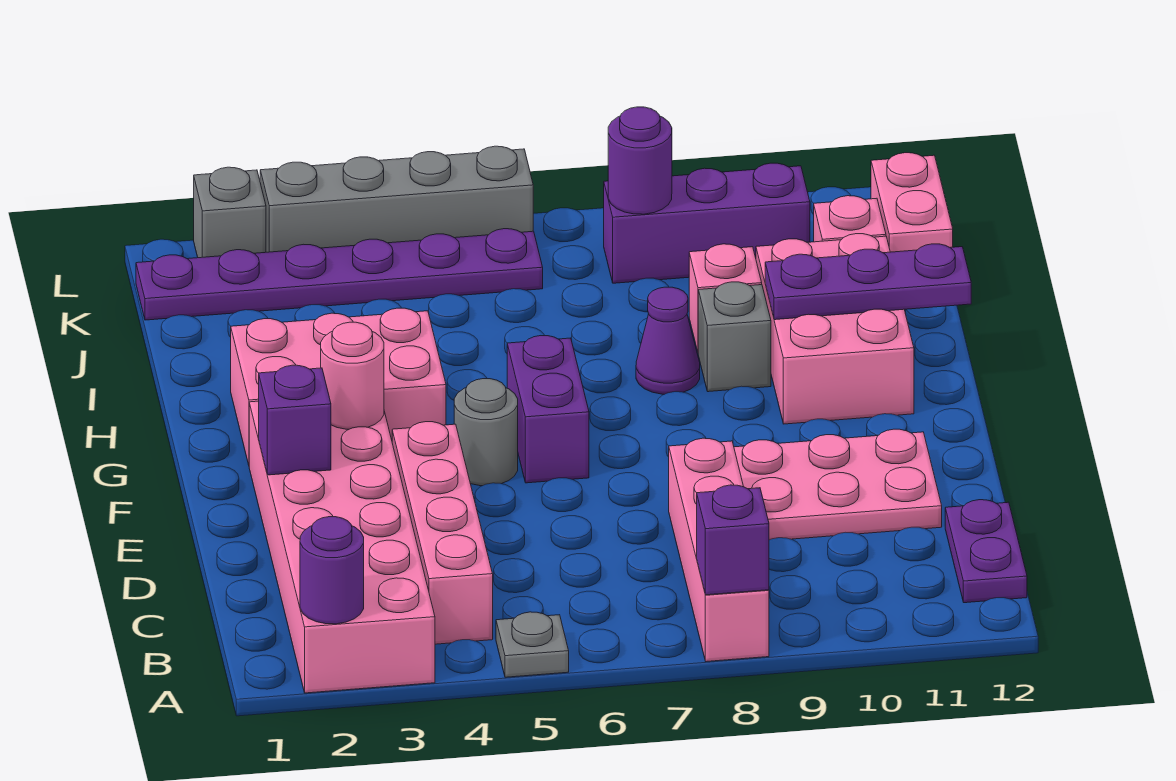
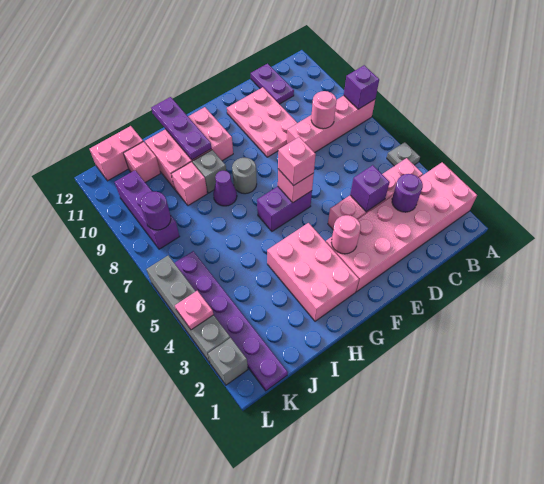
purple 1x1 round brick [300,517,364,624] -> purple 1x1 round brick moved to [392,174,423,212]
purple 1x2 plate [945,500,1027,603] -> purple 1x2 plate turned to [251,64,294,104]
none -> pink 1x1 round brick [311,91,337,129]
purple 1x1 brick [259,365,331,475] -> purple 1x1 brick moved to [350,165,390,212]
grey 1x1 round brick [454,379,518,486] -> grey 1x1 round brick moved to [232,158,257,194]
none -> pink 1x1 brick [278,169,314,202]
none -> pink 1x1 brick [278,137,316,186]
none -> pink 1x1 plate [175,291,214,330]

